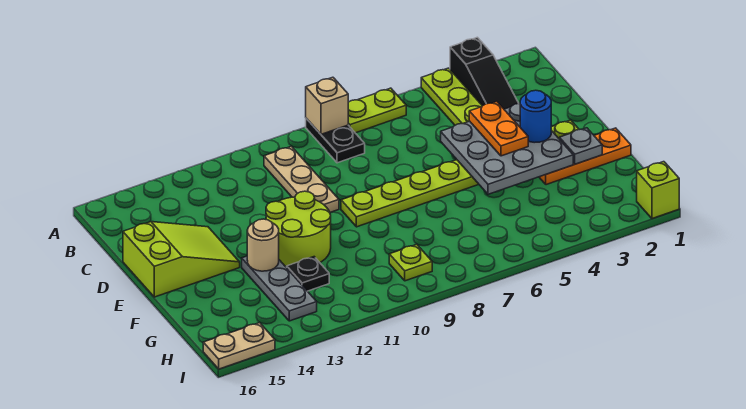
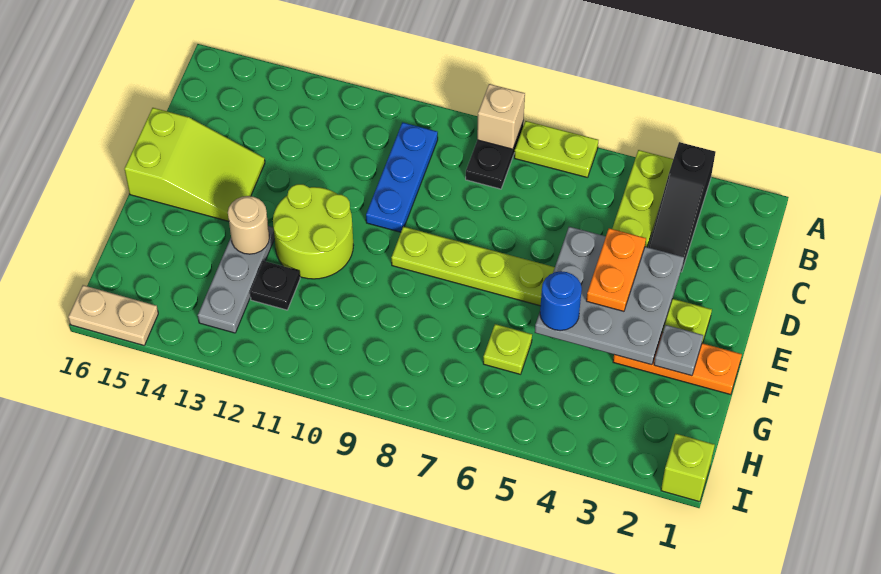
tan 1x3 plate [264,146,339,212] -> blue 1x3 plate [366,122,438,232]
blue 1x1 round brick [520,90,551,143] -> blue 1x1 round brick moved to [540,271,582,331]
lime 1x1 plate [389,244,432,281] -> lime 1x1 plate moved to [483,324,532,374]

